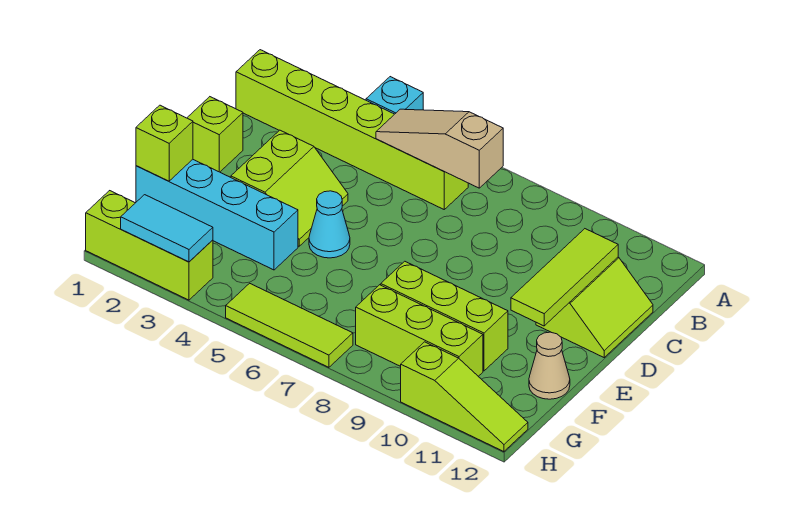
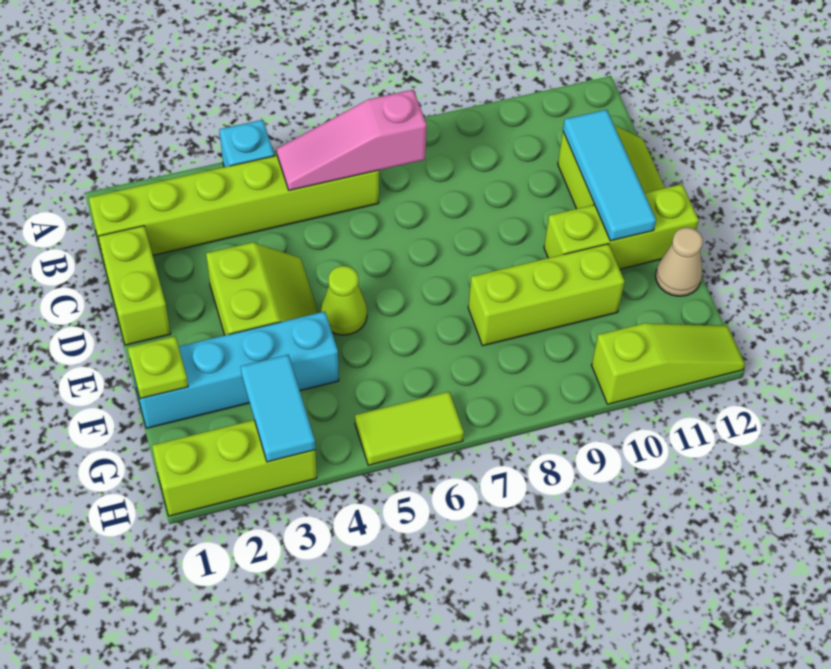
tan 1x3 slope [376,109,503,188] -> pink 1x3 slope [277,90,427,190]
lime 1x3 tile [511,229,618,326] -> cyan 1x3 tile [563,110,656,241]
lime 1x1 brick [187,97,243,172] -> lime 1x2 brick [98,226,171,345]
cyan 1x1 cone [309,191,350,258] -> lime 1x1 cone [321,266,367,335]
lime 1x1 brick [136,105,193,181] -> lime 1x1 plate [128,336,188,399]
lime 1x3 brick [356,285,483,376] -> lime 1x3 brick moved to [544,184,699,269]
cyan 1x2 tile [121,195,213,262] -> cyan 1x2 tile turned to [241,355,315,462]
lime 1x3 tile [226,283,353,367] -> lime 1x2 tile [355,392,464,465]

